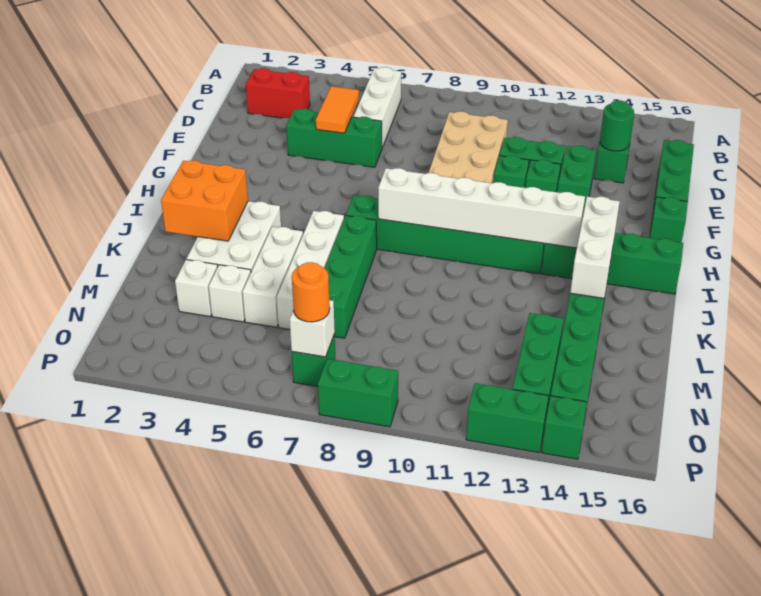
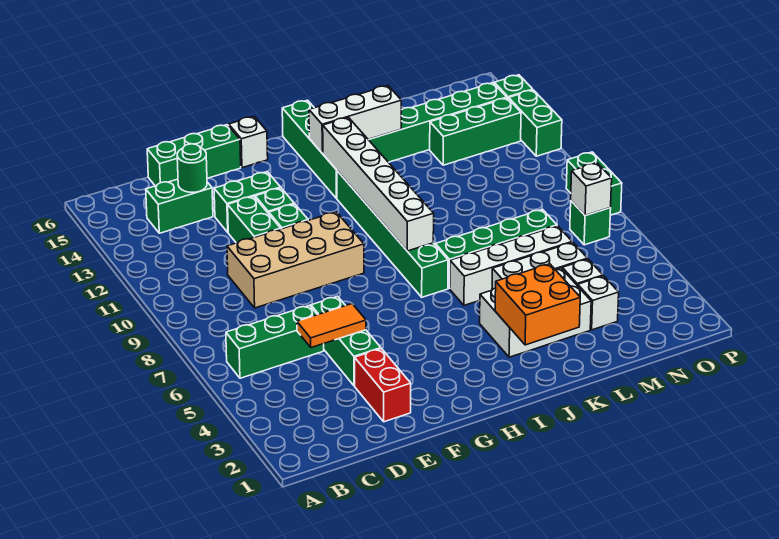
white 1x3 brick [354,67,401,148] -> green 1x3 brick [226,305,324,378]
red 1x2 brick [246,68,310,119] -> red 1x2 brick moved to [355,349,411,422]
green 1x1 brick [650,197,688,243] -> white 1x1 brick [229,117,268,168]
orange 1x1 round brick [292,262,330,322] -> none

